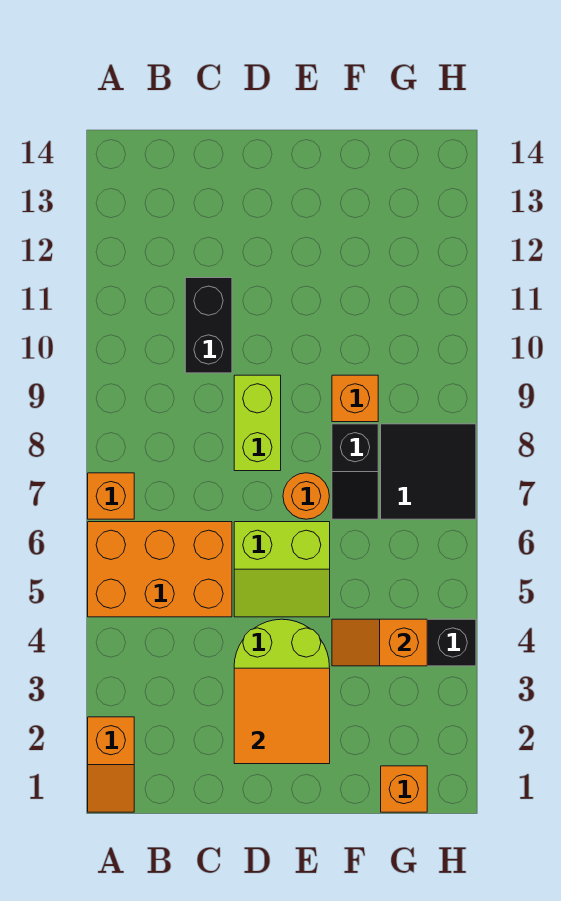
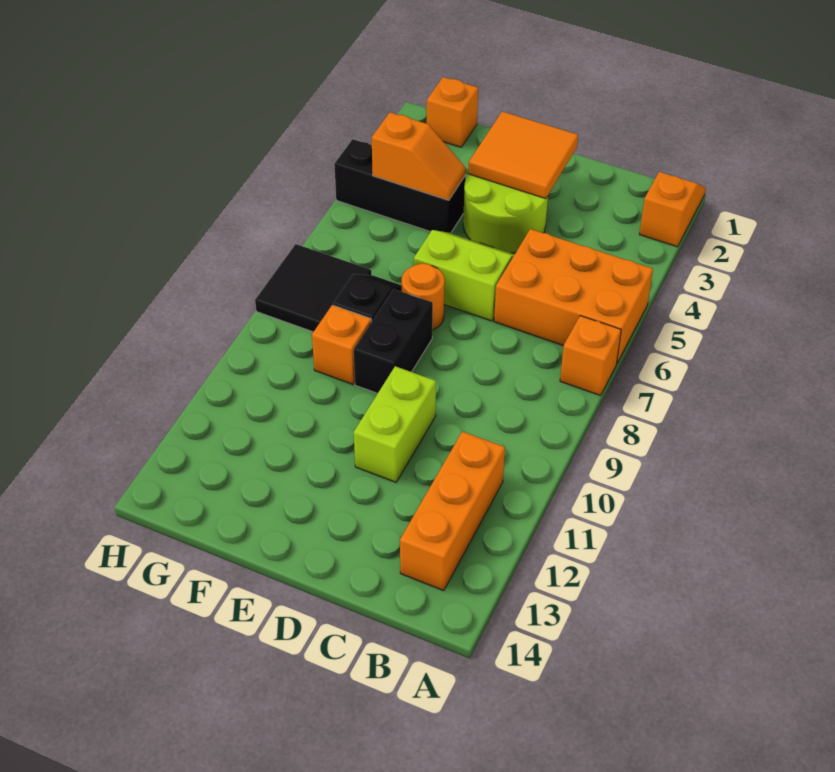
none -> orange 1x3 brick [400,431,505,591]
black 1x2 brick [185,278,232,373] -> black 1x2 brick moved to [354,289,433,393]
lime 1x2 brick [234,375,281,471] -> lime 1x2 brick moved to [354,366,436,482]

